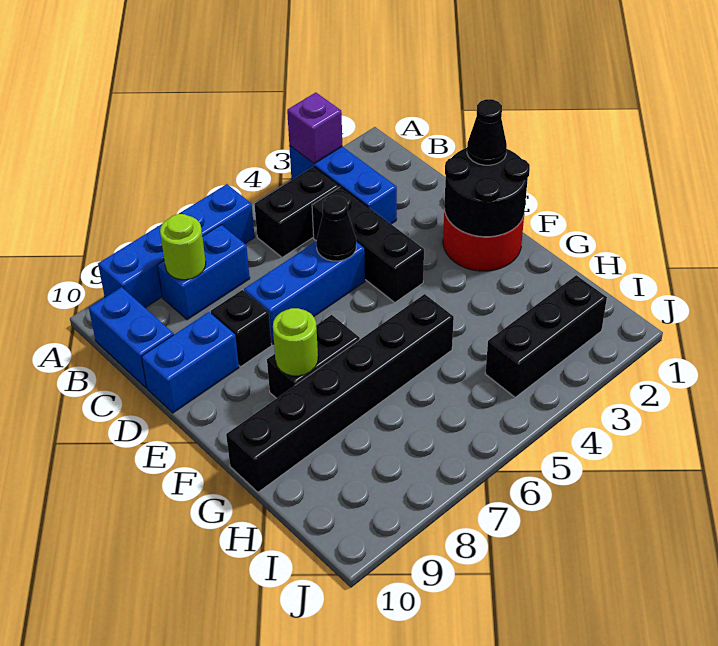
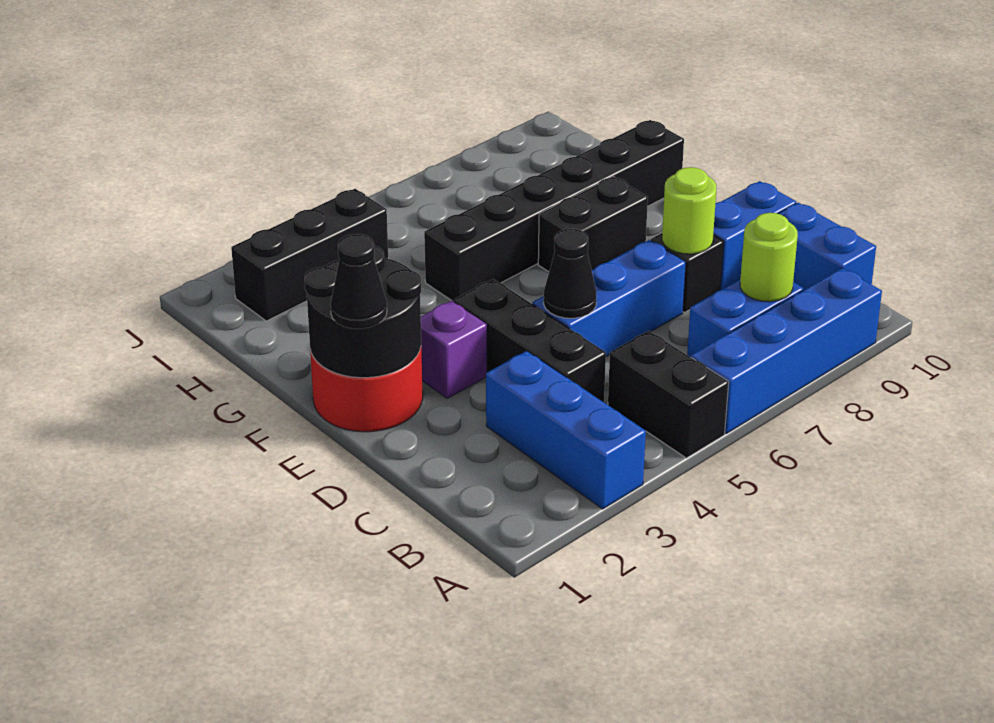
purple 1x1 brick [287,93,342,164] -> purple 1x1 brick moved to [421,300,487,398]
black 1x2 brick [254,166,340,257] -> black 1x2 brick turned to [608,331,729,458]
lime 1x1 round brick [273,308,318,376] -> lime 1x1 round brick moved to [662,167,716,254]

